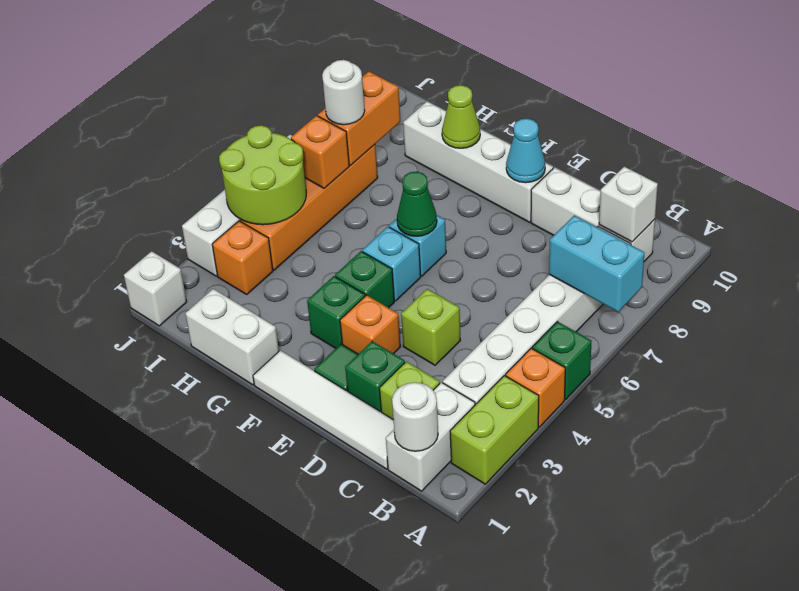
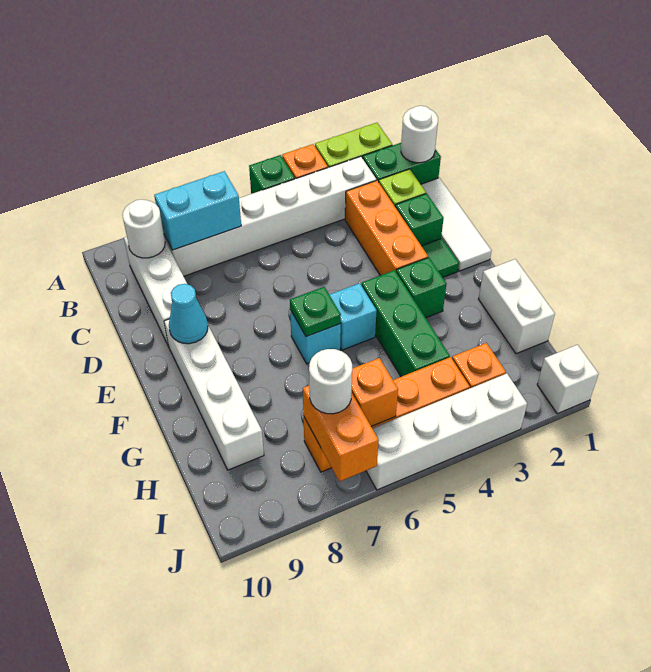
cyan 1x2 brick [549,215,645,312] -> cyan 1x2 brick turned to [154,171,241,250]
white 1x2 brick [386,382,475,491] -> green 1x2 brick [363,143,441,184]
white 1x1 brick [599,167,658,242] -> white 1x1 round brick [122,199,165,258]
white 1x4 tile [253,350,394,469] -> white 1x3 tile [421,178,491,271]
lime 1x1 brick [401,289,460,365] -> none
orange 1x1 brick [340,295,401,354] -> orange 1x3 brick [345,180,428,275]
green 1x1 brick [335,251,394,308] -> green 1x3 brick [361,270,450,377]
green 1x1 cone [397,172,437,236] -> green 1x1 plate [290,287,341,337]
lime 1x1 cone [442,85,480,148] -> none
lime 2x2 round brick [219,125,306,225] -> none
orange 1x2 brick [318,71,401,165] -> orange 1x2 brick turned to [303,386,379,482]

